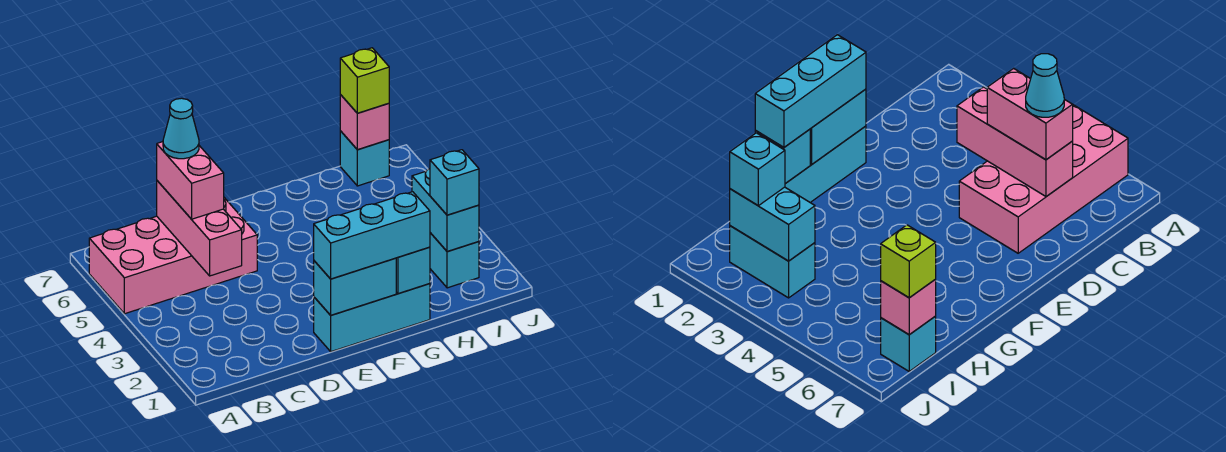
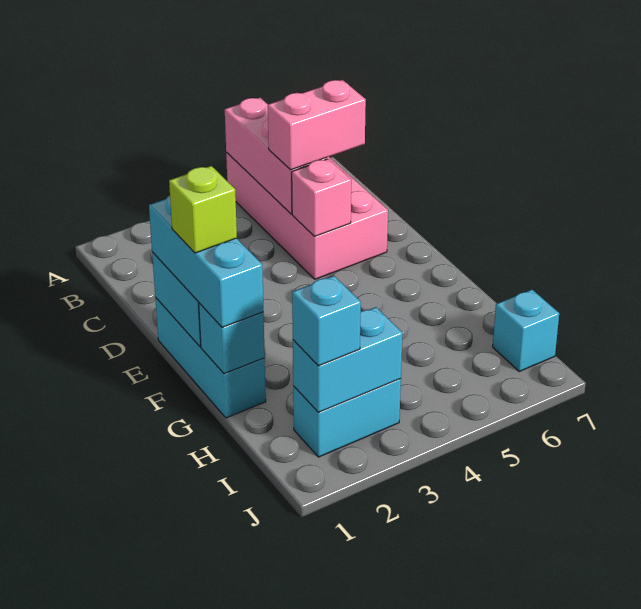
pink 1x3 brick [157,181,242,276] -> pink 1x3 brick turned to [225,98,327,214]
cyan 1x1 cone [163,98,199,159] -> none
pink 1x1 brick [340,95,389,150] -> pink 1x1 brick moved to [292,159,351,236]
lime 1x1 brick [340,48,389,113] -> lime 1x1 brick moved to [169,166,237,253]

